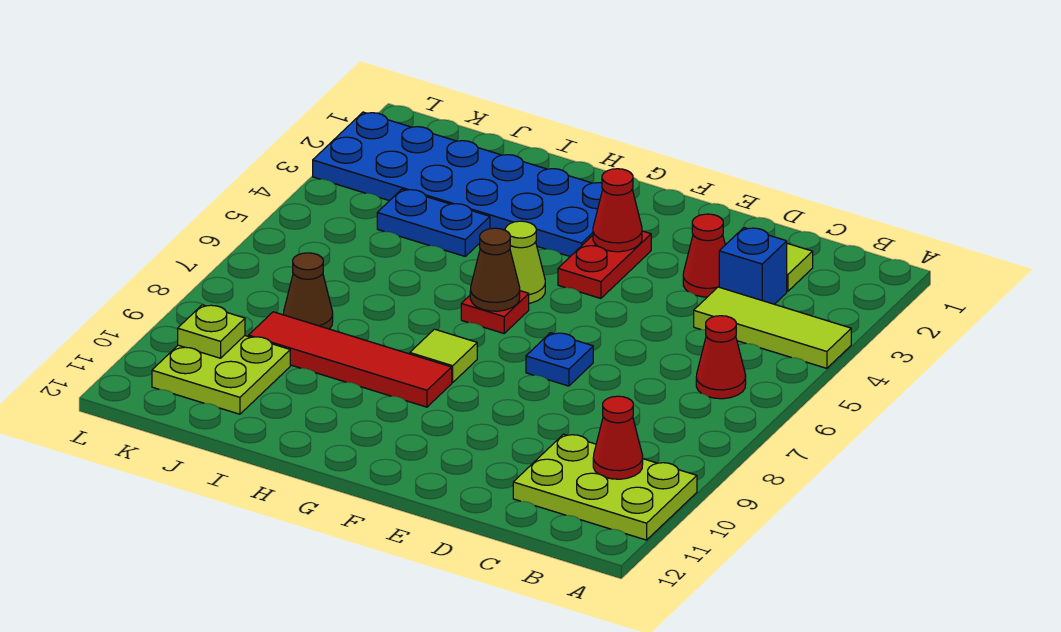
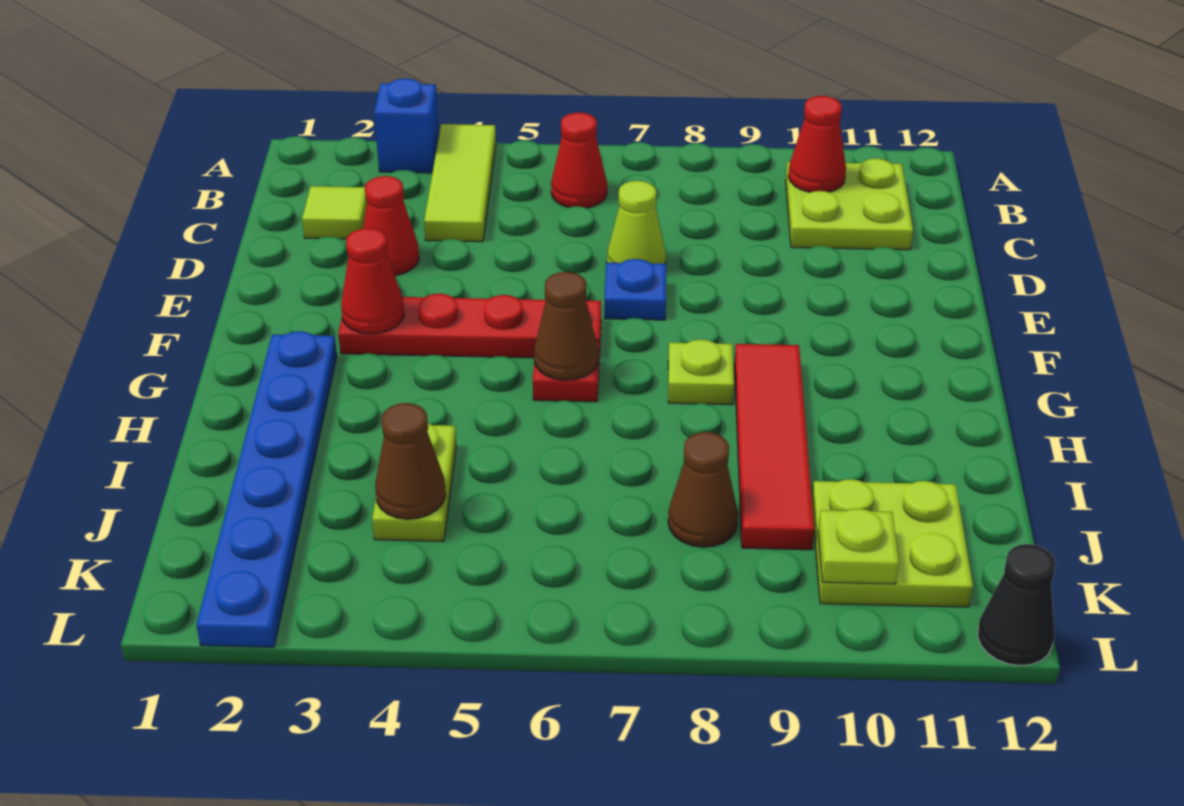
lime 2x3 plate [513,434,697,540] -> lime 2x2 plate [786,159,913,250]
blue 1x1 brick [719,228,787,304] -> blue 1x1 brick moved to [374,78,439,173]
red 1x2 plate [558,231,651,298] -> red 1x4 plate [338,294,601,358]
blue 2x6 plate [313,112,603,256] -> blue 1x6 plate [196,331,337,647]
lime 1x1 cone [505,221,545,303] -> lime 1x1 cone moved to [607,181,666,264]
lime 1x1 tile [410,329,477,383] -> lime 1x1 plate [668,339,734,405]
blue 1x2 plate [377,189,490,256] -> lime 1x2 plate [372,423,456,541]
none -> brown 1x1 cone [375,403,446,519]
none -> black 1x1 cone [978,544,1056,666]

